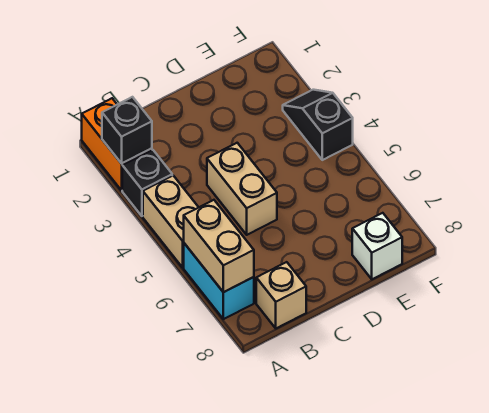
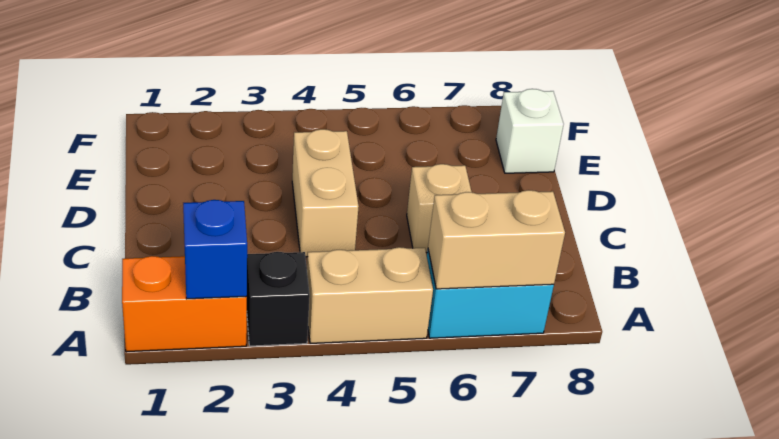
black 1x1 brick [102,97,152,164] -> blue 1x1 brick [183,200,247,299]
tan 1x1 brick [256,262,306,328] -> tan 1x1 brick moved to [407,164,472,253]
tan 1x2 brick [207,143,277,235] -> tan 1x2 brick turned to [292,129,359,257]
black 1x2 slope [283,90,353,160] -> none

